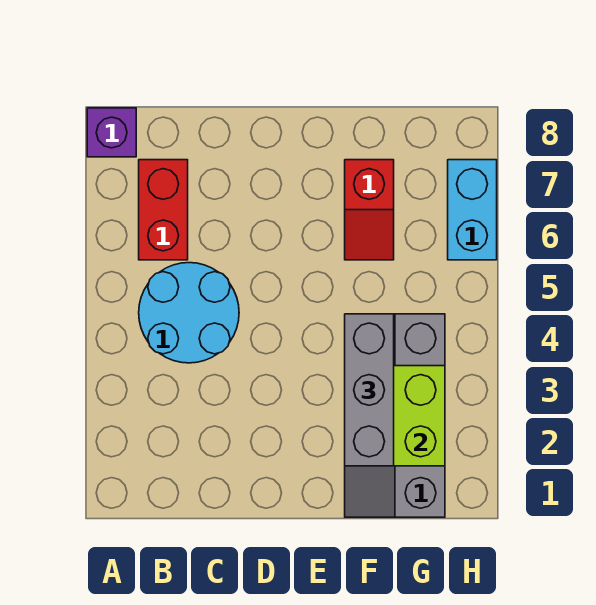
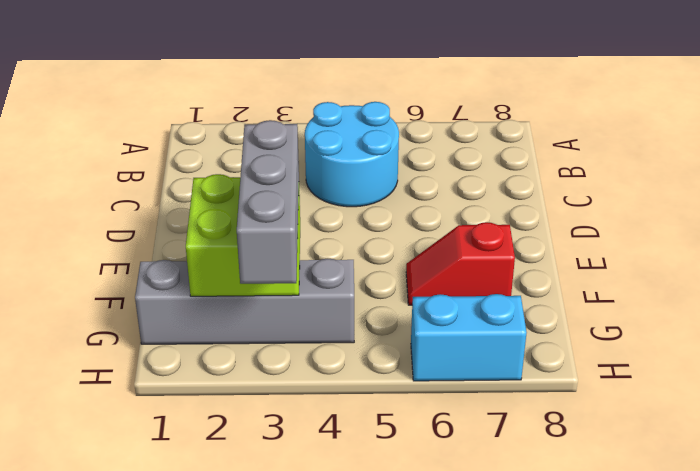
purple 1x1 brick [87,108,136,157] -> none
red 1x2 brick [139,160,188,260] -> none
grey 1x3 brick [345,314,394,466] -> grey 1x3 brick turned to [237,120,299,284]

